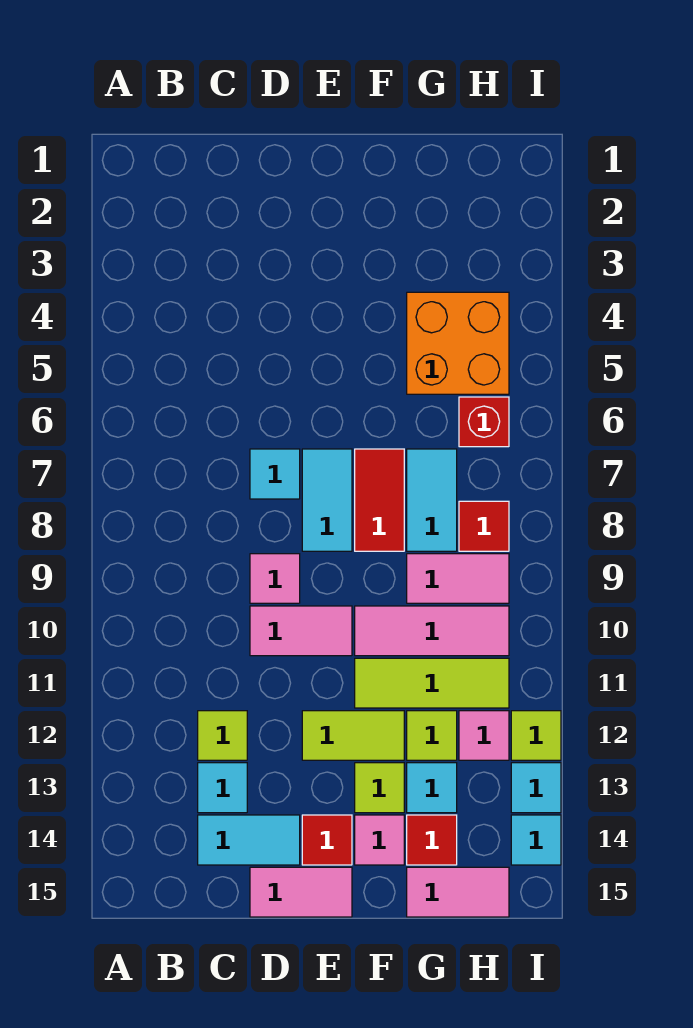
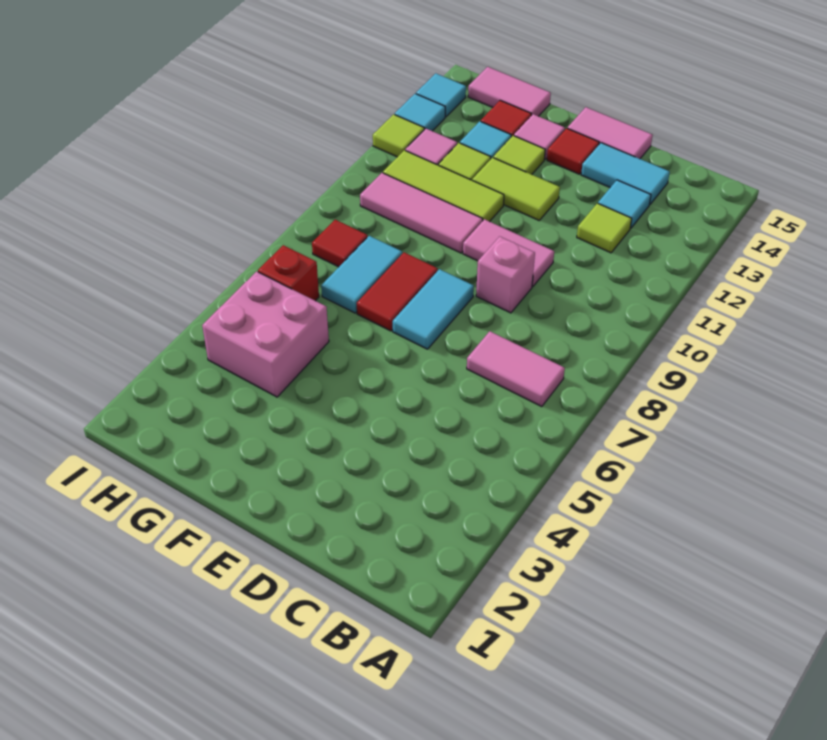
cyan 1x1 tile [250,449,300,499] -> none
pink 1x1 tile [250,554,300,603] -> pink 1x1 brick [476,236,535,313]
orange 2x2 brick [407,292,509,394] -> pink 2x2 brick [202,271,329,397]
pink 1x2 tile [407,554,509,603] -> pink 1x2 tile moved to [467,331,565,407]

